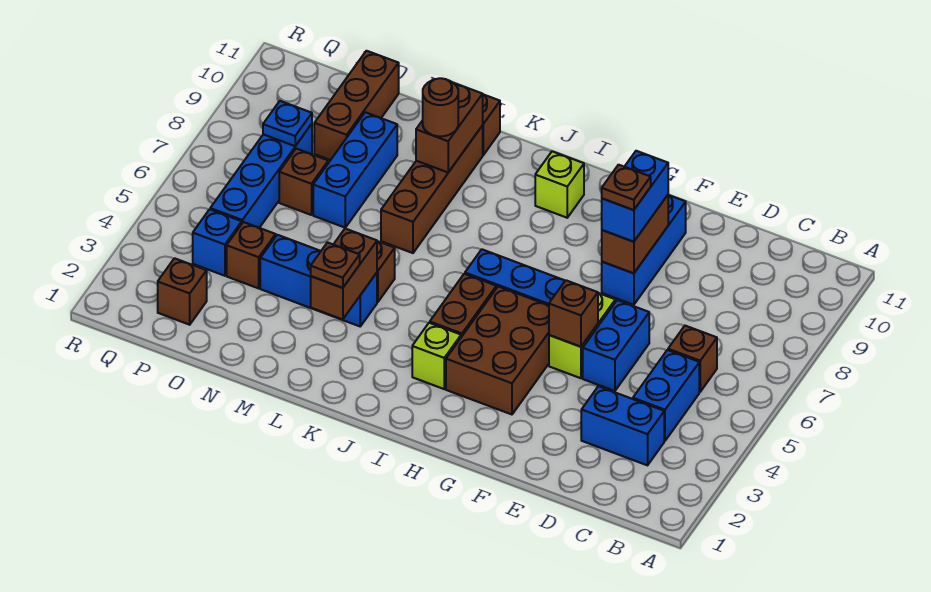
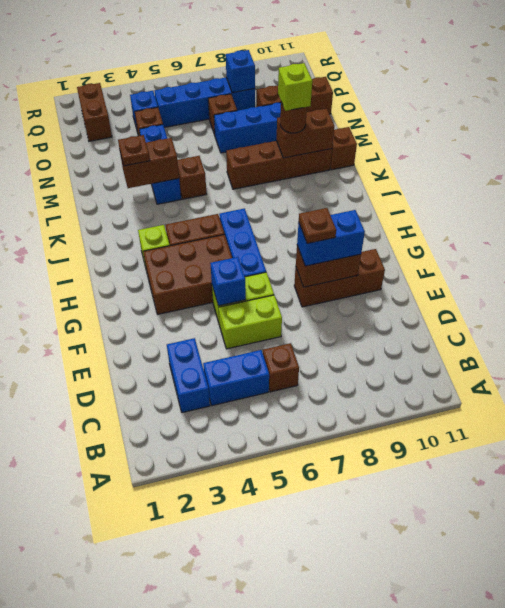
blue 1x2 brick [583,300,649,391] -> lime 1x2 brick [219,295,282,349]
brown 1x1 brick [549,280,598,347] -> blue 1x1 brick [210,257,246,306]
blue 1x3 brick [602,195,686,305] -> brown 1x3 brick [294,249,385,307]
lime 1x1 brick [535,151,584,218] -> lime 1x1 brick moved to [278,63,312,111]
brown 1x1 brick [158,258,207,325] -> brown 1x2 brick [77,83,112,141]
blue 1x1 plate [263,101,312,146] -> blue 1x1 brick [226,50,255,93]

